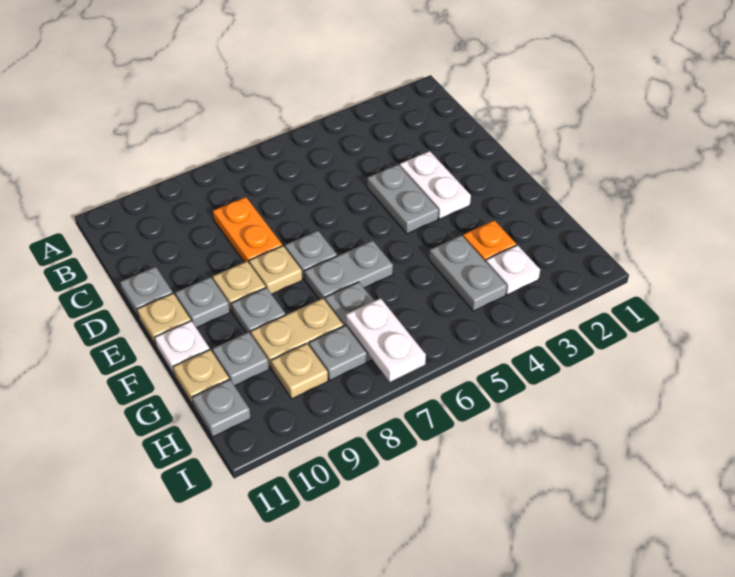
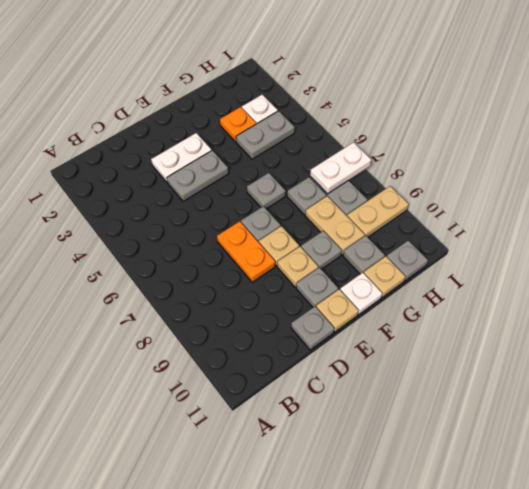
orange 1x2 plate [213,197,282,262] -> orange 1x2 plate turned to [217,221,275,282]
grey 1x2 plate [305,240,393,300] -> grey 1x1 plate [247,173,286,209]
tan 1x1 plate [271,344,328,399] -> tan 1x2 plate [347,186,409,237]

